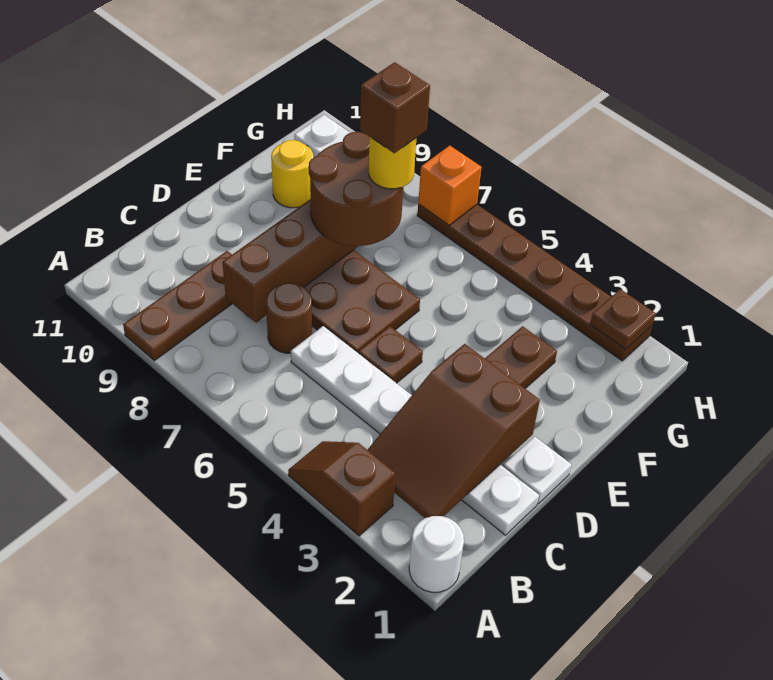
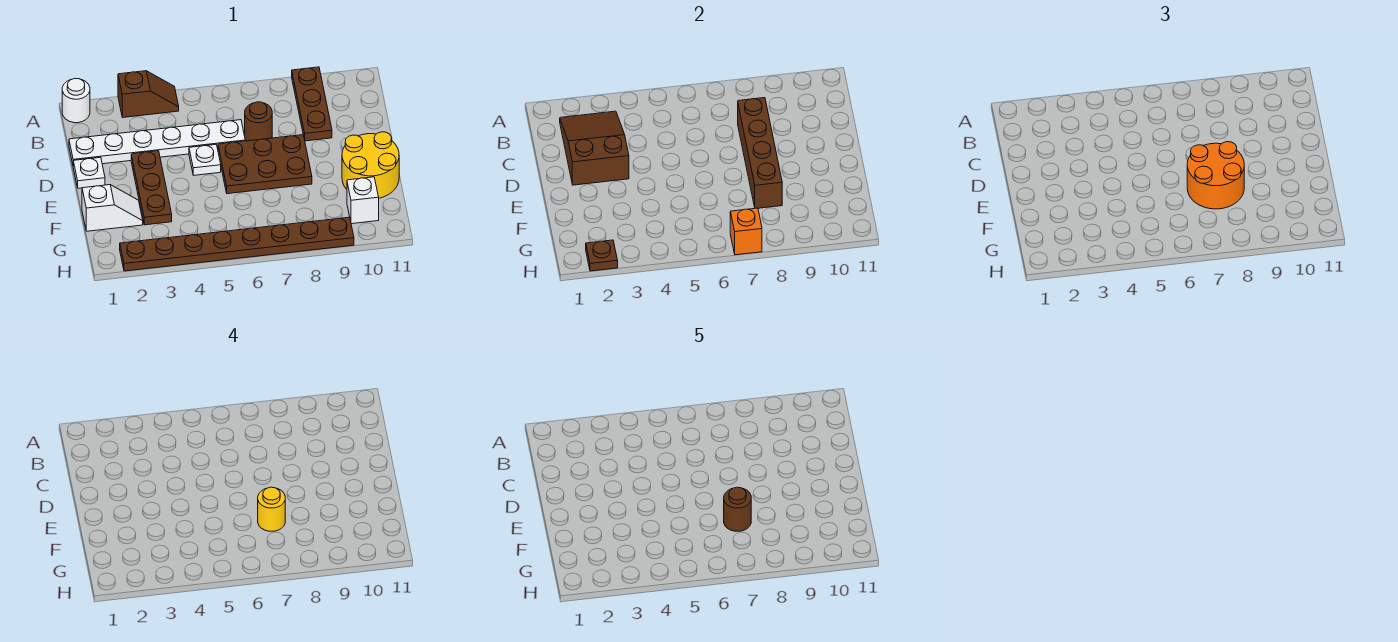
brown 1x1 plate [358,326,423,383] -> white 1x1 plate [189,145,221,175]
brown 2x2 round brick [309,132,403,246] -> orange 2x2 round brick [1187,142,1244,209]
none -> white 1x2 slope [82,185,143,231]
brown 1x1 brick [360,62,430,153] -> brown 1x1 round brick [724,487,751,531]
yellow 1x1 round brick [271,140,313,208] -> yellow 2x2 round brick [342,132,399,198]
brown 1x6 plate [417,204,652,361] -> brown 1x8 plate [120,217,354,271]

